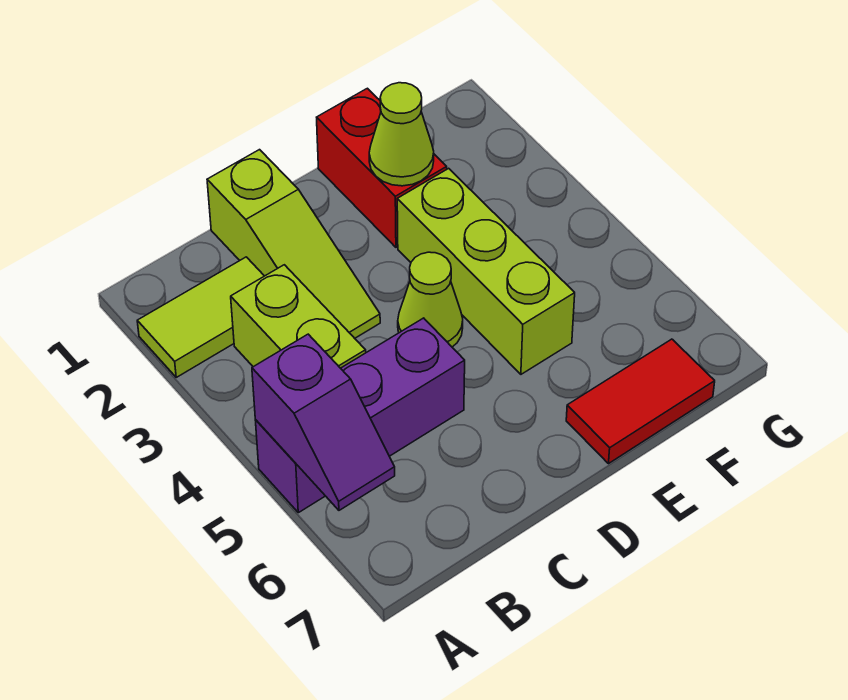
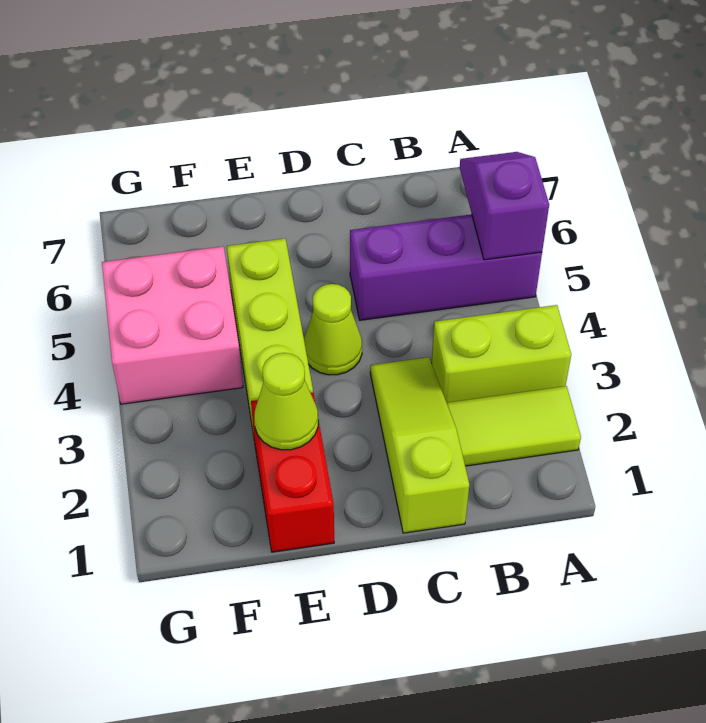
lime 1x2 brick [231,265,366,368] -> lime 1x2 brick turned to [432,305,571,403]
red 1x2 tile [566,339,715,464] -> none
none -> pink 2x2 brick [102,246,243,404]

